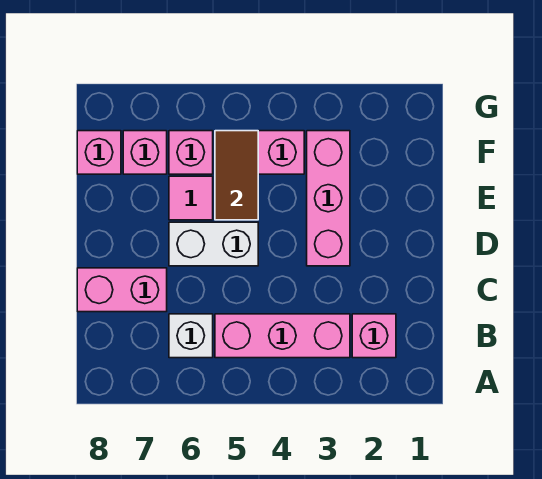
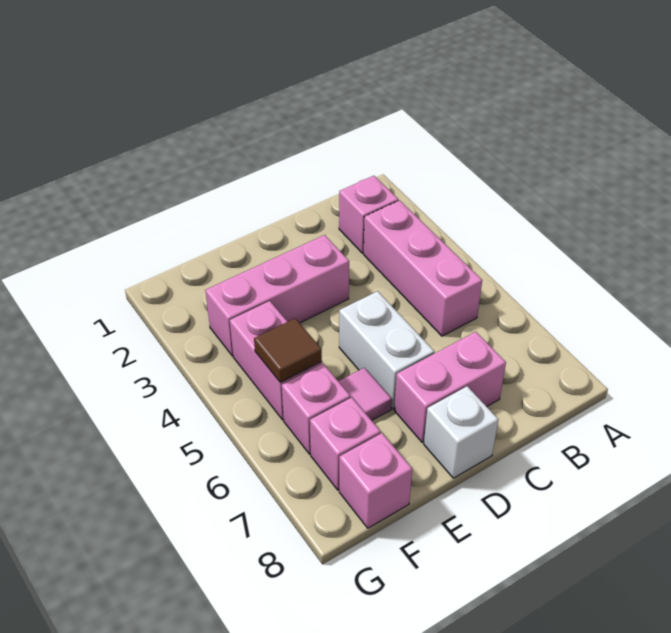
white 1x1 brick [169,314,213,358] -> white 1x1 brick moved to [424,386,498,478]
pink 1x2 brick [77,268,167,312] -> pink 1x2 brick turned to [394,332,506,443]
brown 1x2 tile [215,131,258,220] -> brown 1x1 tile [254,318,322,382]

